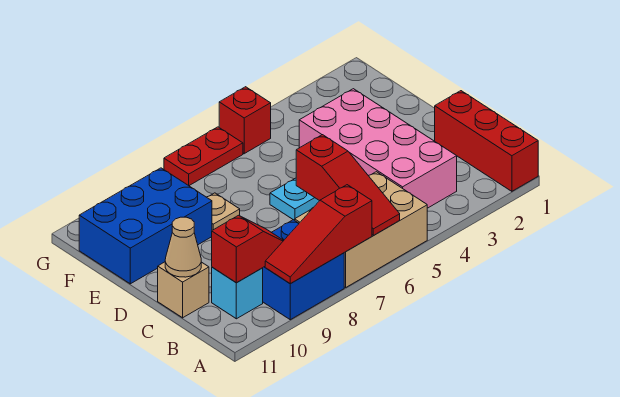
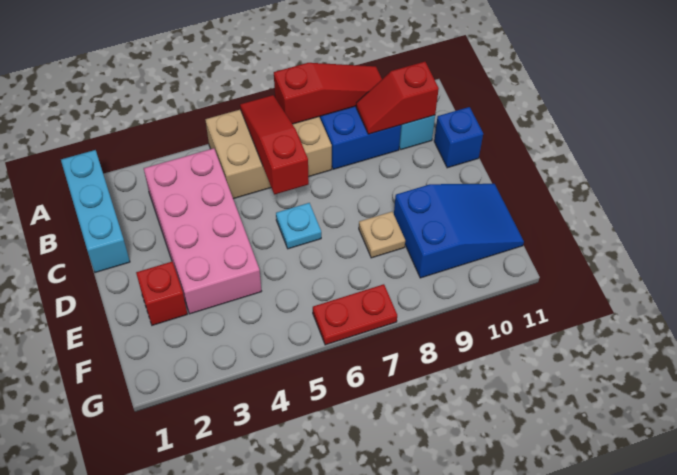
red 1x3 brick [435,91,538,191] -> cyan 1x3 brick [61,150,130,273]
tan 1x1 brick [158,262,209,318] -> blue 1x1 brick [434,107,483,168]
tan 1x1 cone [165,217,201,277] -> none
blue 2x3 brick [79,168,212,284] -> blue 2x3 slope [394,184,524,278]
red 1x1 brick [219,87,271,154] -> red 1x1 brick moved to [136,262,187,325]

